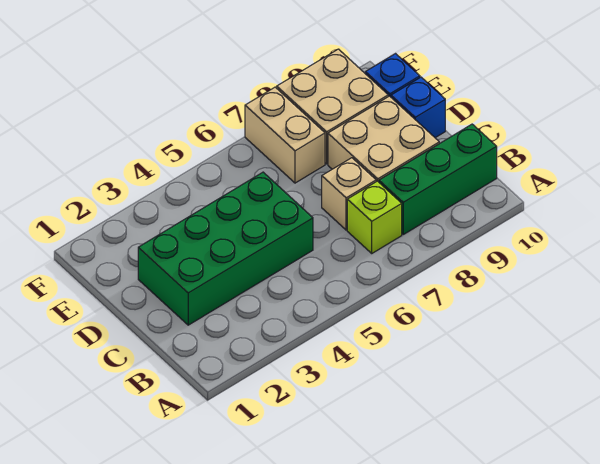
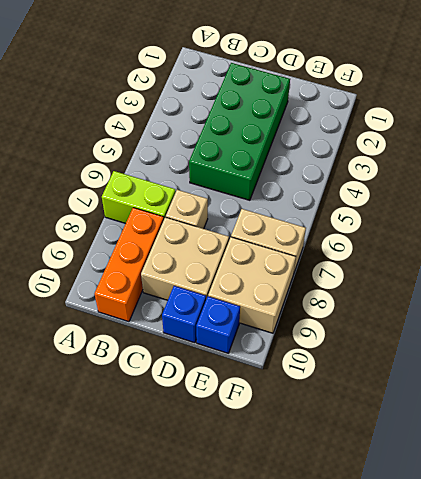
lime 1x1 brick [347,181,402,253] -> lime 1x2 brick [102,171,176,224]
green 1x3 brick [379,124,497,234] -> orange 1x3 brick [95,208,164,322]

